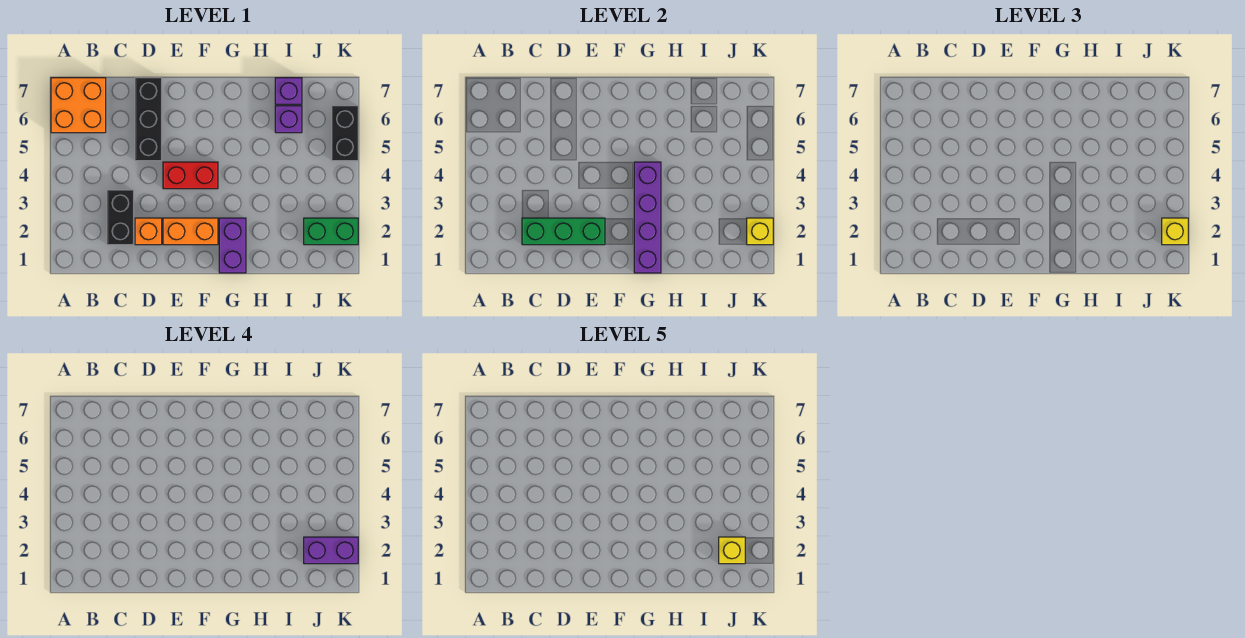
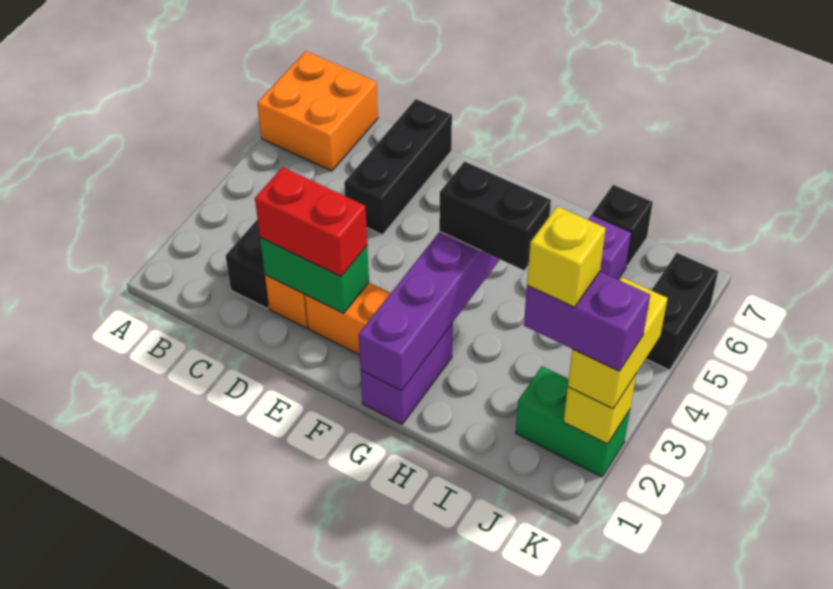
green 1x3 brick [522,218,605,245] -> green 1x2 brick [260,238,369,313]
red 1x2 brick [163,162,218,189] -> red 1x2 brick moved to [255,167,367,276]
none -> black 1x2 brick [439,161,551,270]
purple 1x1 brick [275,78,302,104] -> black 1x1 brick [592,185,653,266]
yellow 1x1 brick [1162,218,1188,245] -> yellow 1x2 brick [568,277,667,408]

